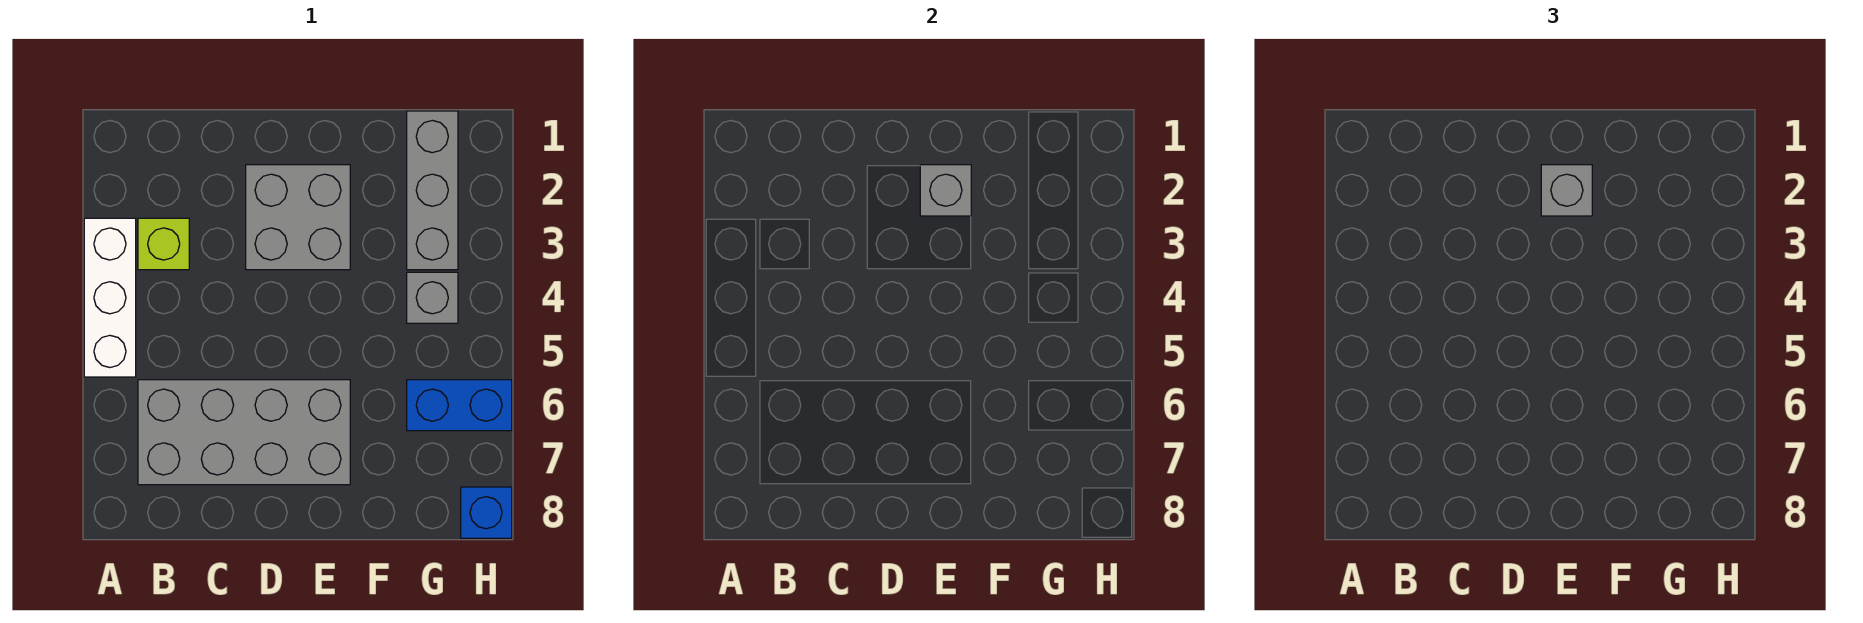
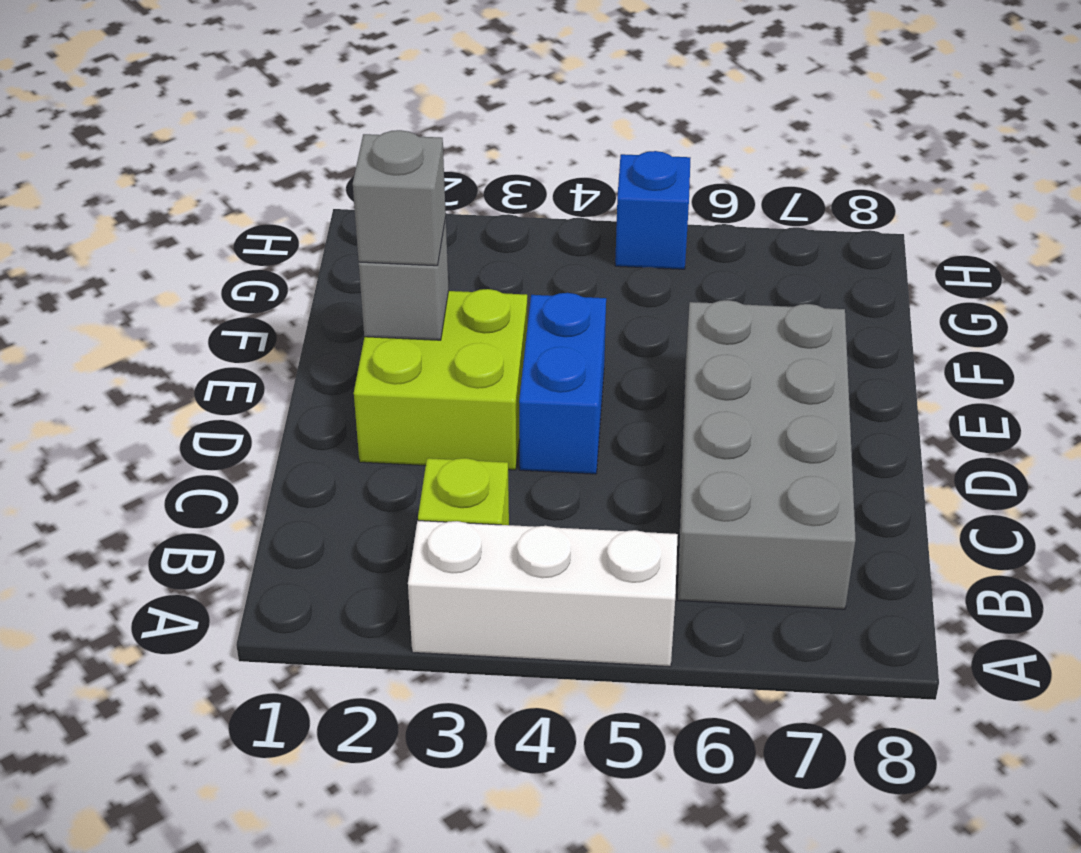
grey 2x2 brick [246,165,350,270] -> lime 2x2 brick [354,289,527,470]
grey 1x3 brick [407,111,458,270] -> none
grey 1x1 brick [407,272,458,323] -> none
blue 1x2 brick [407,380,512,431] -> blue 1x2 brick moved to [519,293,606,474]
blue 1x1 brick [461,487,512,538] -> blue 1x1 brick moved to [615,151,690,269]

